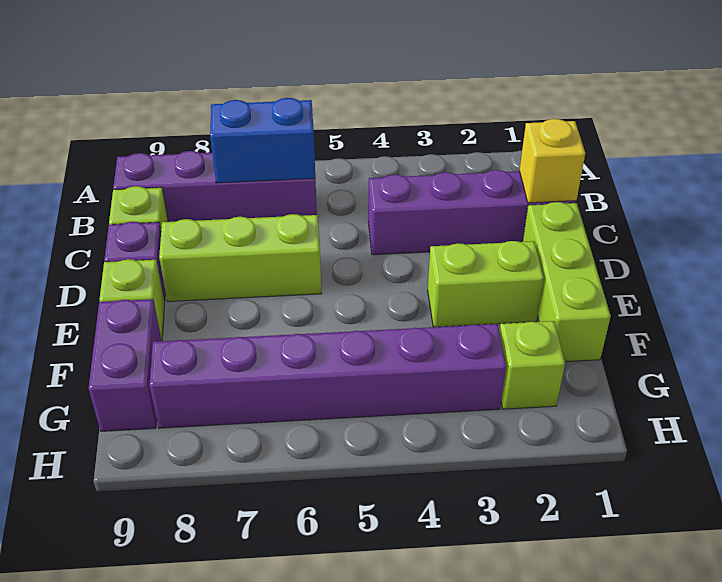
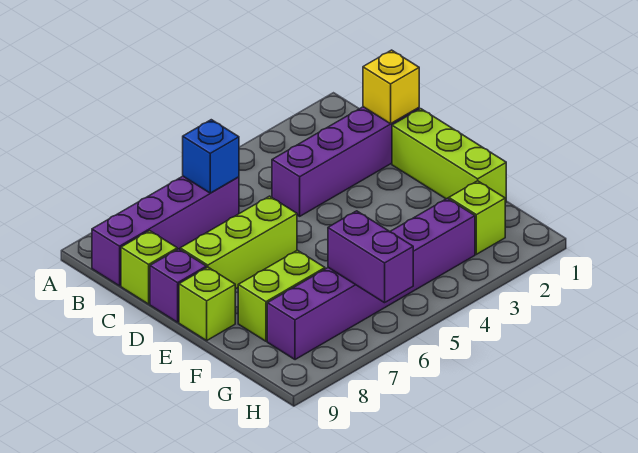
blue 1x2 brick [210,98,315,183] -> blue 1x1 brick [183,120,239,193]
lime 1x2 brick [428,241,544,327] -> lime 1x2 brick moved to [238,250,325,341]
purple 1x2 brick [89,299,161,431] -> purple 1x2 brick moved to [328,211,413,303]

